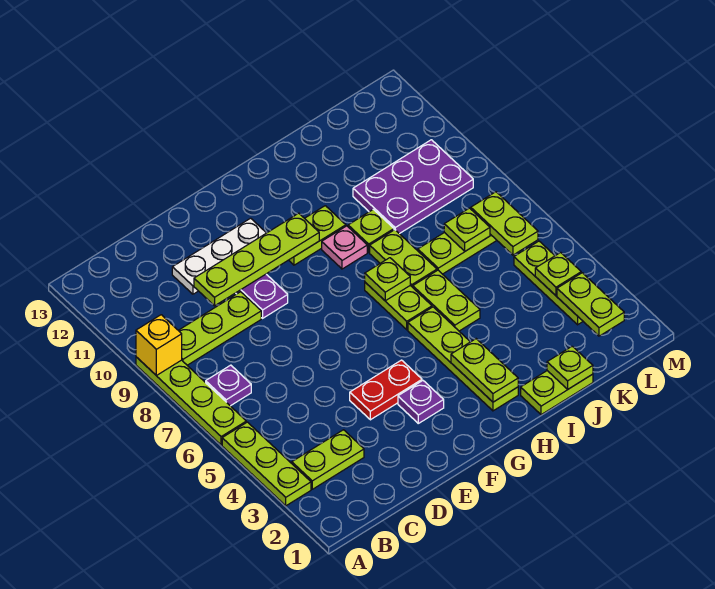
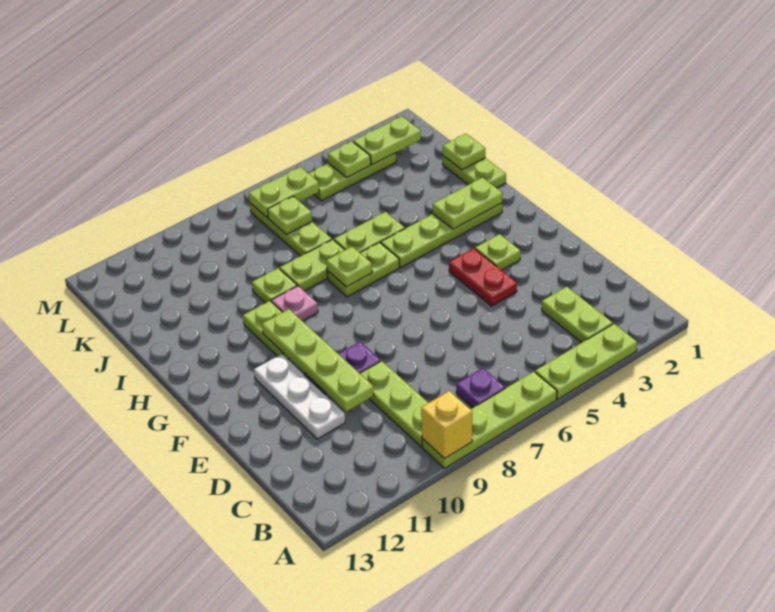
purple 1x1 plate [398,381,444,423] -> lime 1x1 plate [475,234,520,270]
purple 2x3 plate [353,140,473,234] -> none

